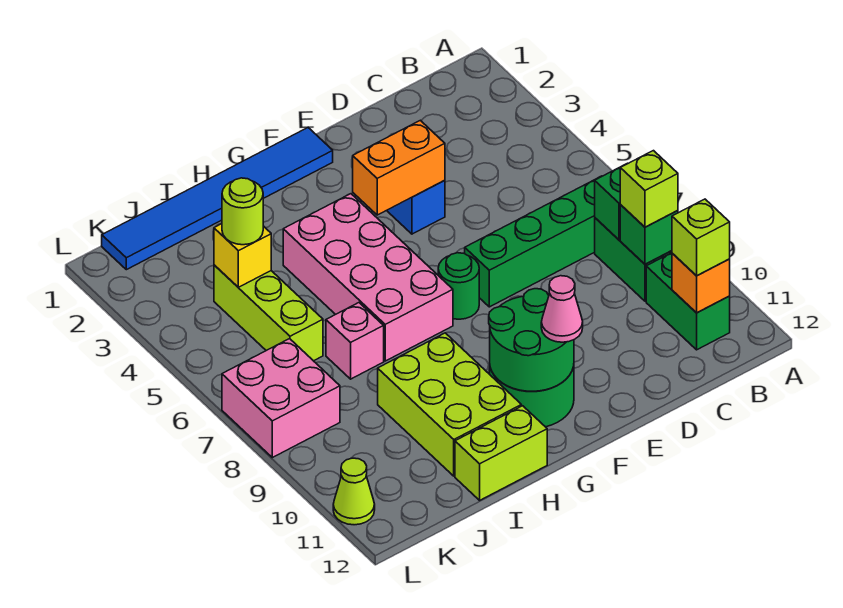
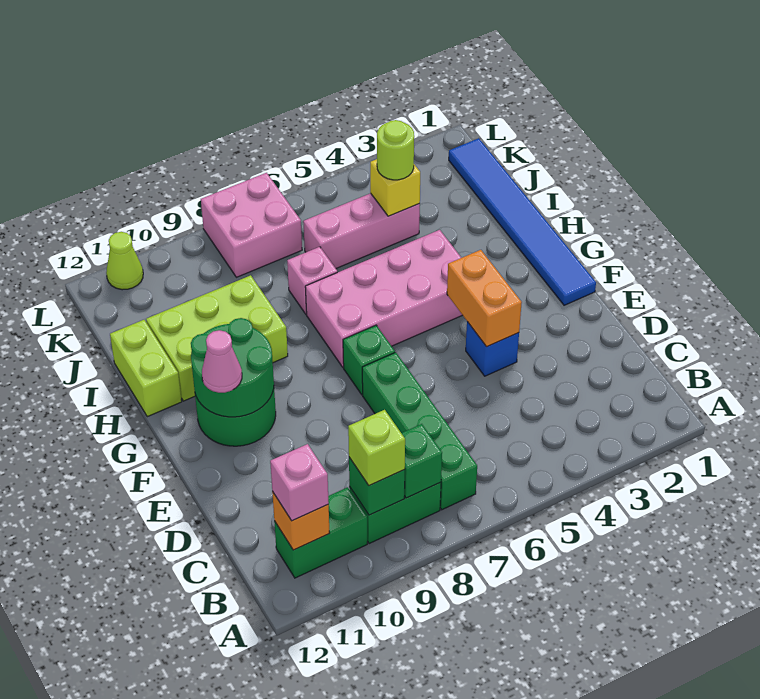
lime 1x1 brick [672,199,730,276] -> pink 1x1 brick [270,444,329,521]
green 1x1 round brick [438,253,479,319] -> green 1x1 brick [343,325,395,395]
lime 1x3 brick [214,265,323,361] -> pink 1x3 brick [303,193,420,268]

